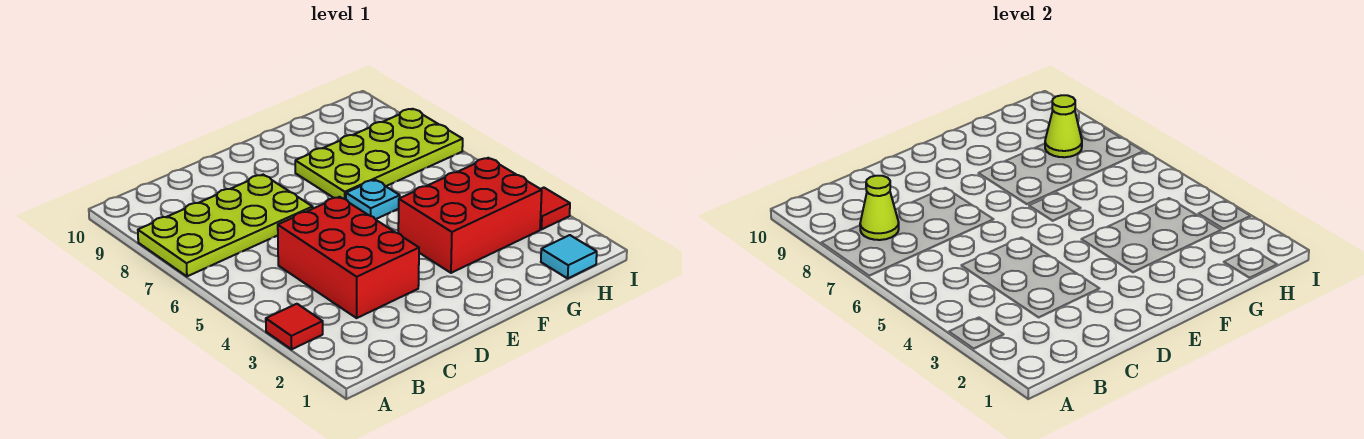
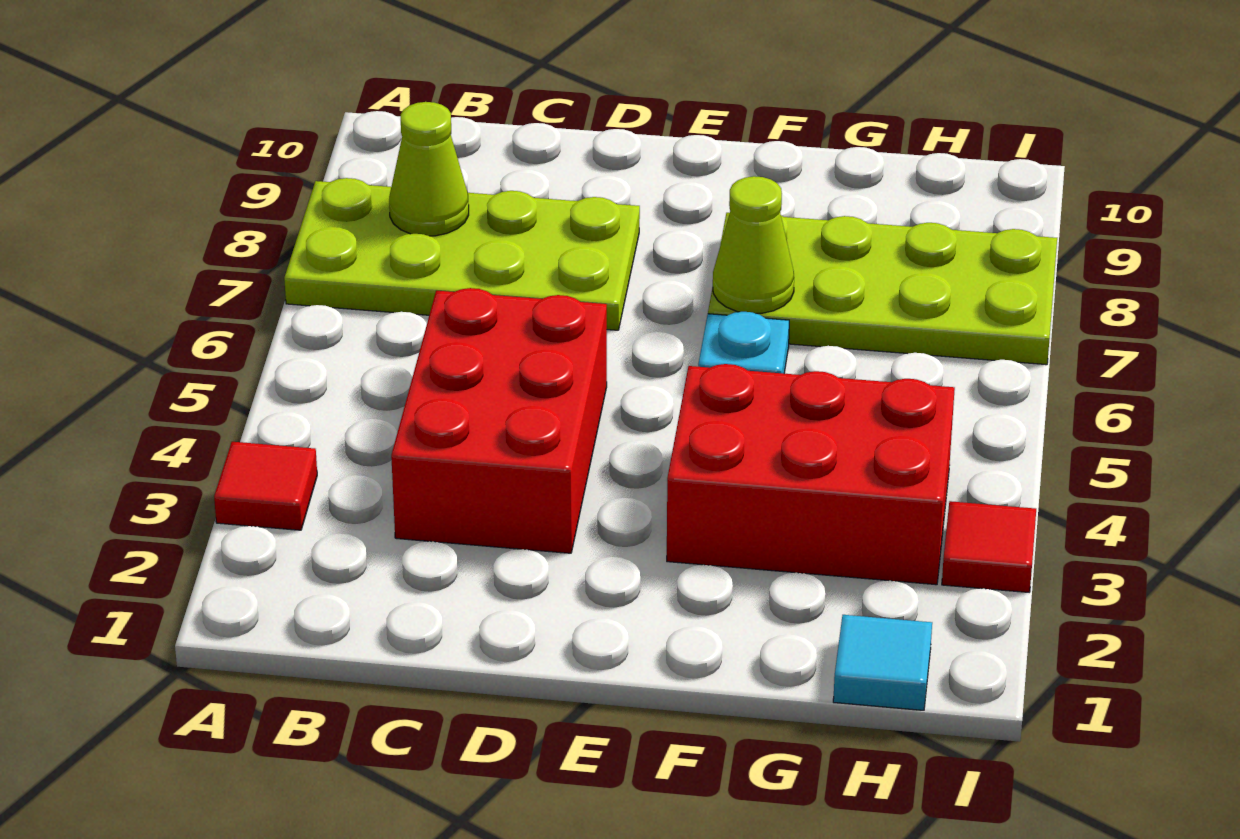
lime 1x1 cone [1045,95,1082,157] -> lime 1x1 cone moved to [713,176,794,313]

